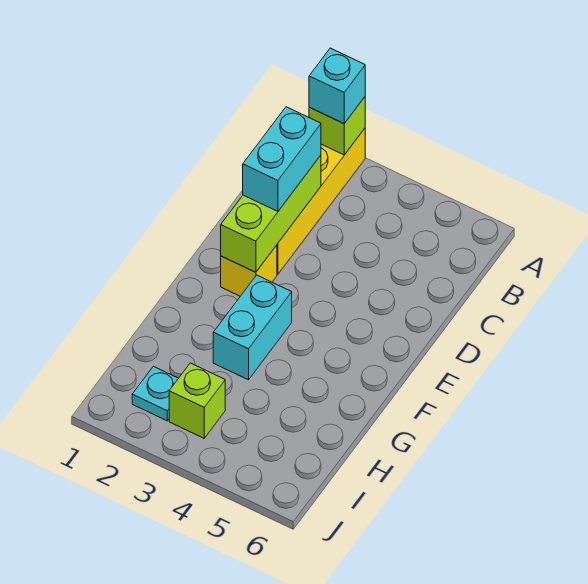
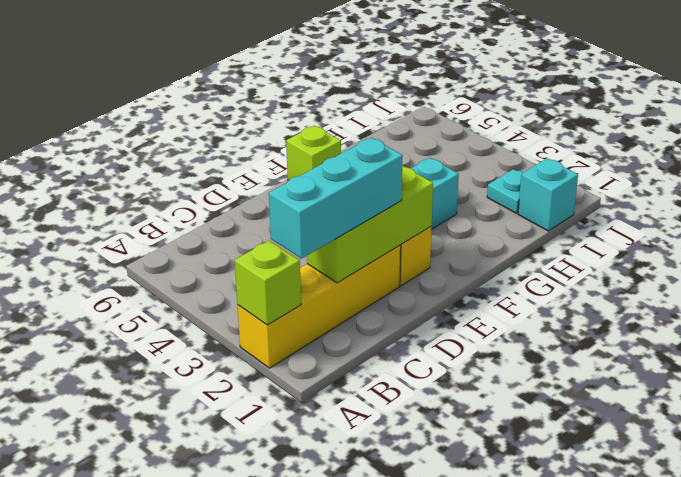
cyan 1x1 brick [309,48,365,124] -> cyan 1x1 brick moved to [518,158,578,231]
cyan 1x2 brick [243,107,321,211] -> cyan 1x3 brick [269,138,403,259]
lime 1x1 brick [169,363,225,438] -> lime 1x1 brick moved to [286,126,341,180]

